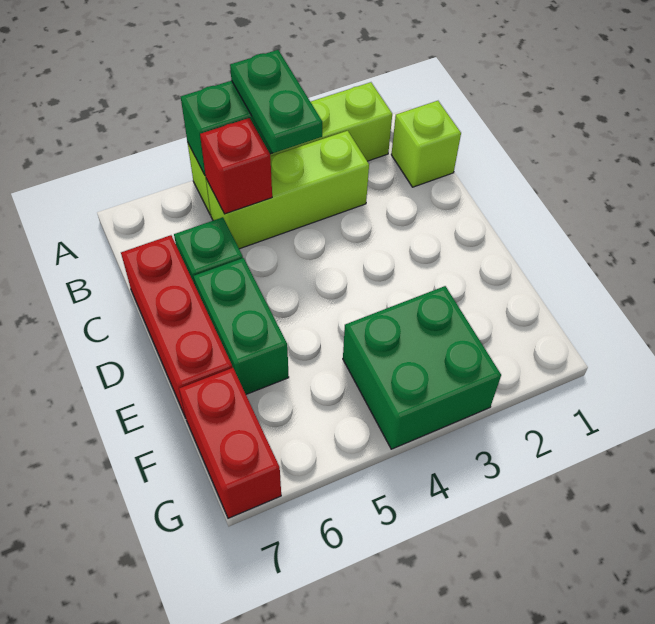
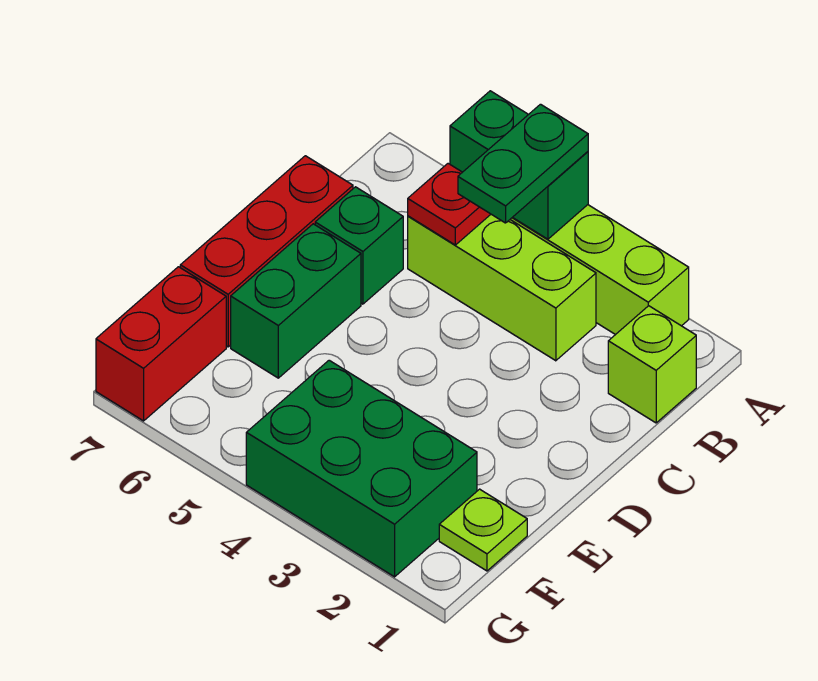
red 1x1 brick [200,118,272,214] -> red 1x1 plate [408,164,491,245]
none -> lime 1x1 plate [439,489,527,571]
green 2x2 brick [343,286,501,449] -> green 2x3 brick [246,360,477,577]

